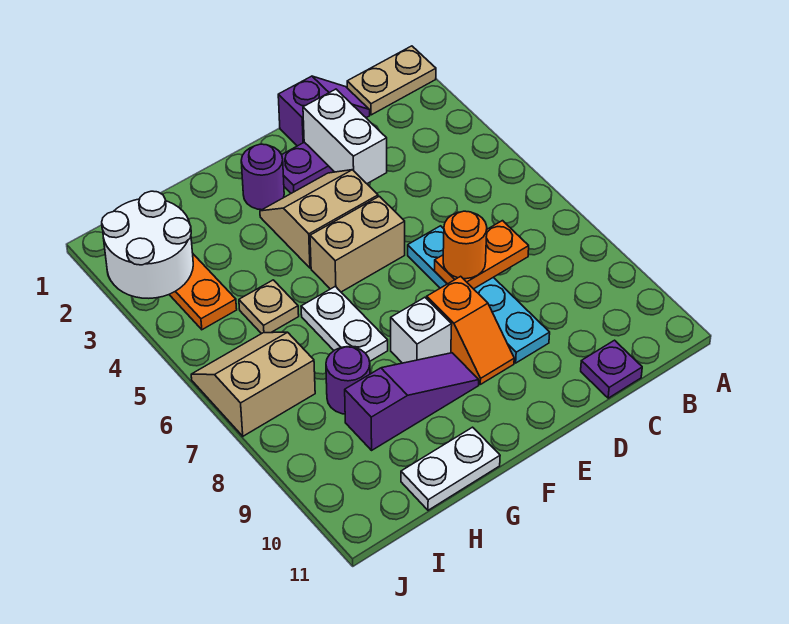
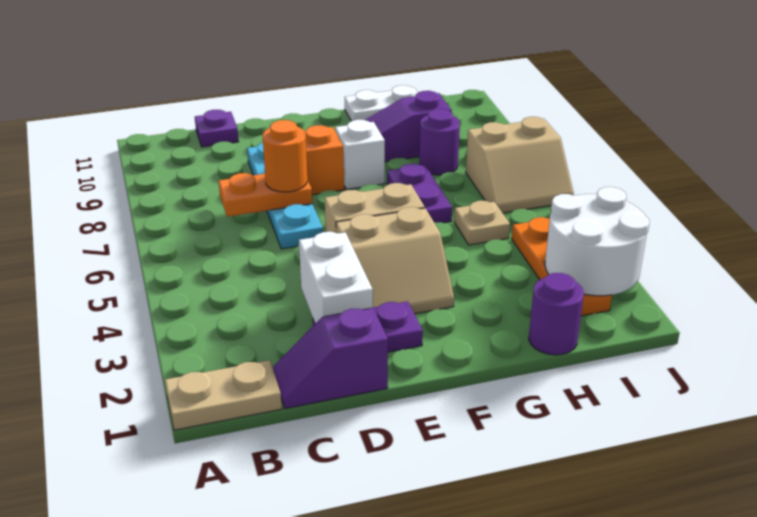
purple 1x1 round brick [241,144,284,210] -> purple 1x1 round brick moved to [529,273,584,355]
white 1x2 plate [301,286,388,361] -> purple 1x2 plate [387,164,452,223]

